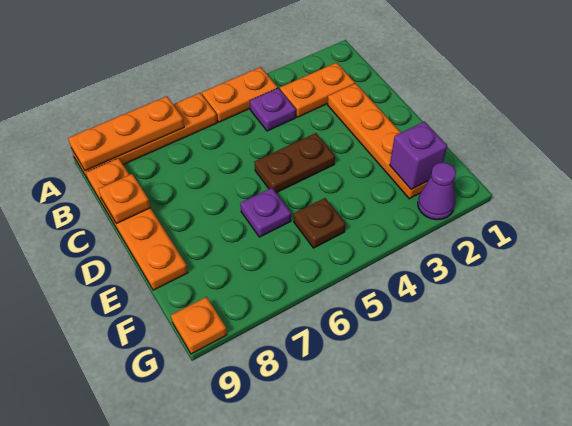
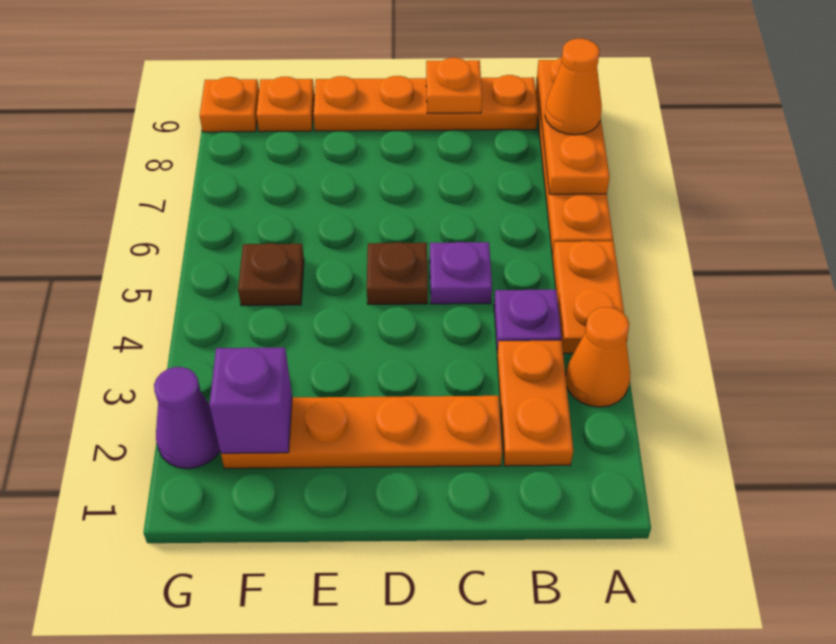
none -> orange 1x1 cone [566,307,630,407]
none -> orange 1x1 cone [545,39,602,135]
brown 1x2 plate [255,133,335,193] -> brown 1x1 plate [367,242,428,304]
purple 1x1 plate [240,188,291,237] -> purple 1x1 plate moved to [430,242,492,304]
none -> orange 1x1 plate [256,77,314,132]

